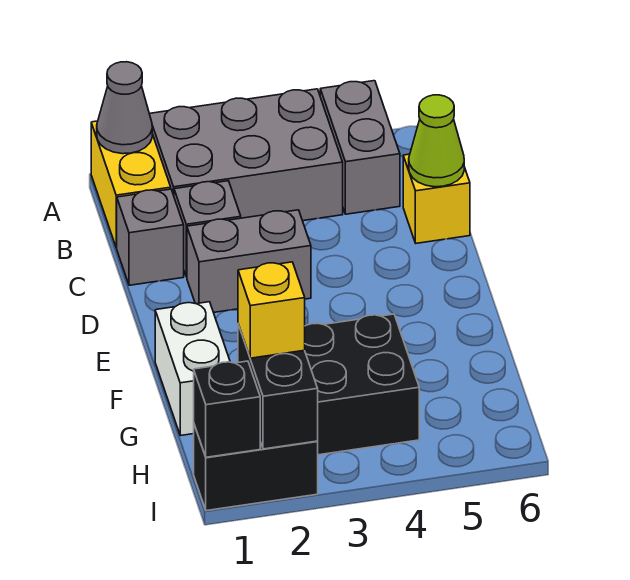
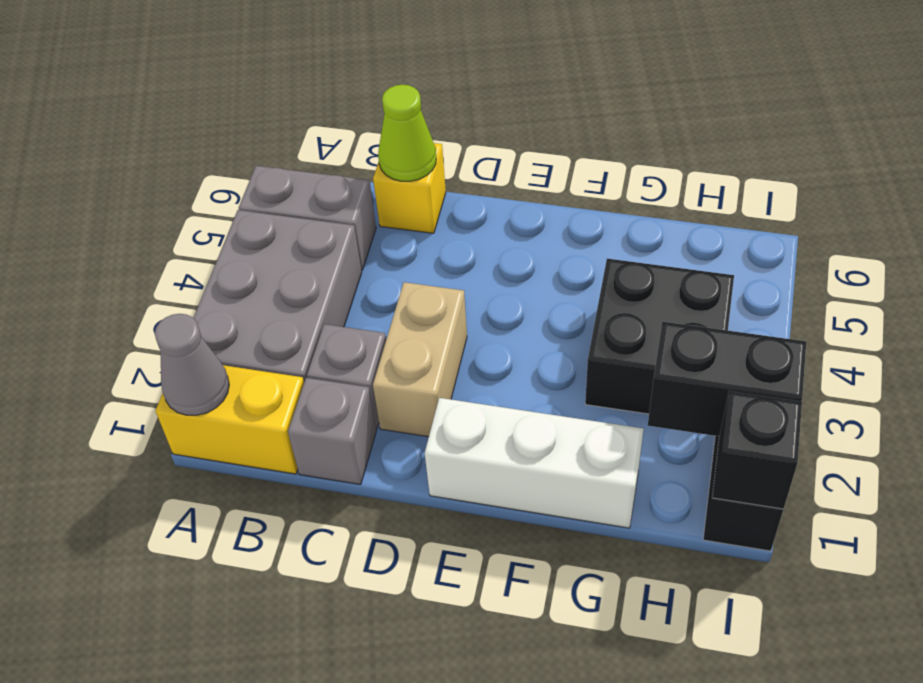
grey 1x2 brick [187,210,311,312] -> tan 1x2 brick [373,282,467,437]
white 1x2 brick [155,302,230,436] -> white 1x3 brick [425,398,644,528]
yellow 1x1 brick [238,262,305,358] -> none

